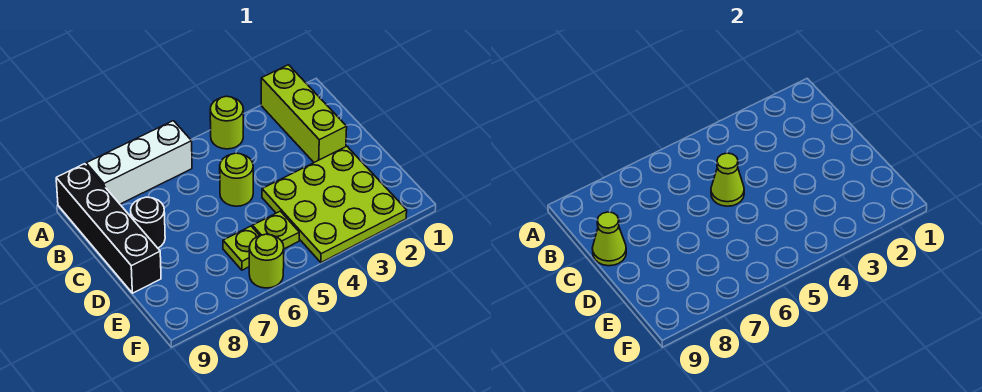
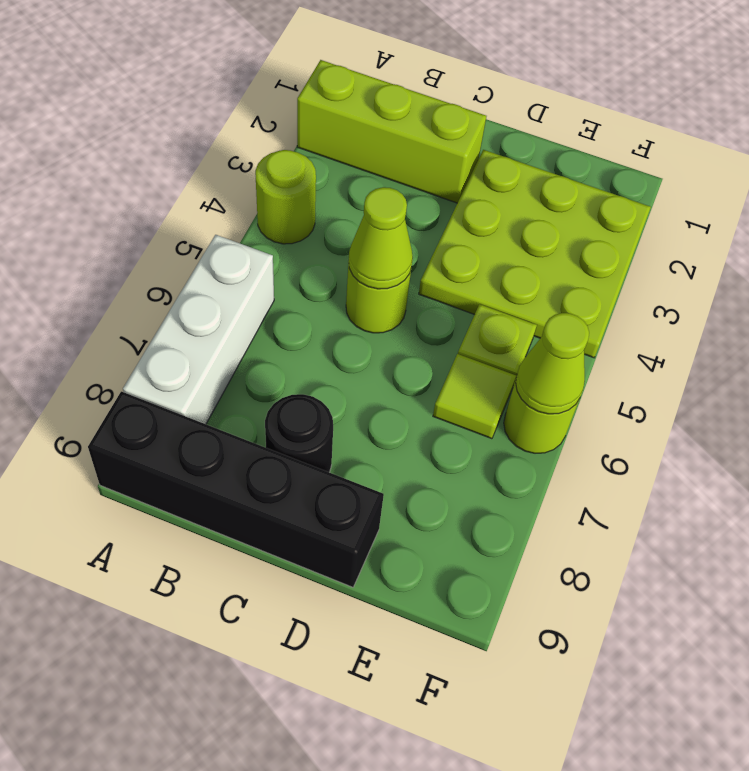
lime 1x1 cone [592,212,626,266] -> lime 1x1 cone moved to [516,313,589,414]
lime 1x1 plate [223,226,260,270] -> lime 1x1 tile [433,354,516,439]

